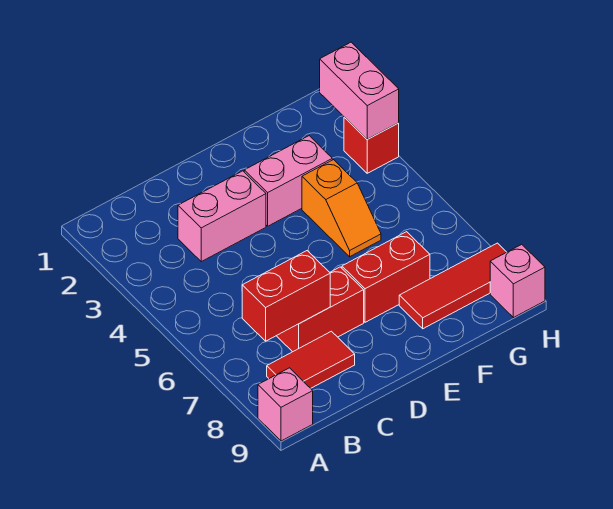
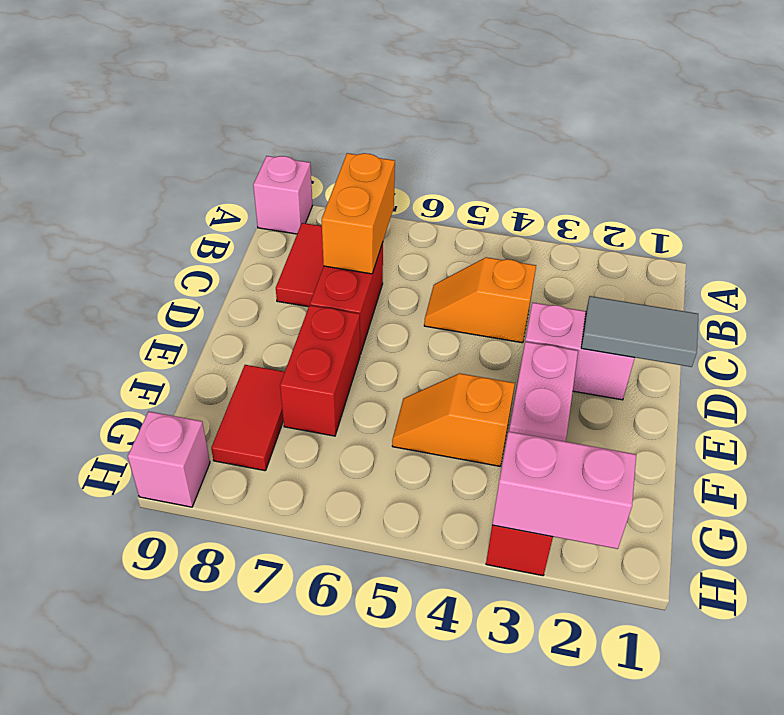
red 1x2 brick [242,251,330,341] -> orange 1x2 brick [322,153,395,274]
pink 1x2 brick [178,171,266,262] -> pink 1x2 brick turned to [525,302,635,400]
none -> orange 1x2 slope [424,257,536,343]
none -> grey 1x2 tile [581,296,698,367]
red 1x3 tile [399,243,506,329] -> red 1x2 tile [211,365,285,471]

